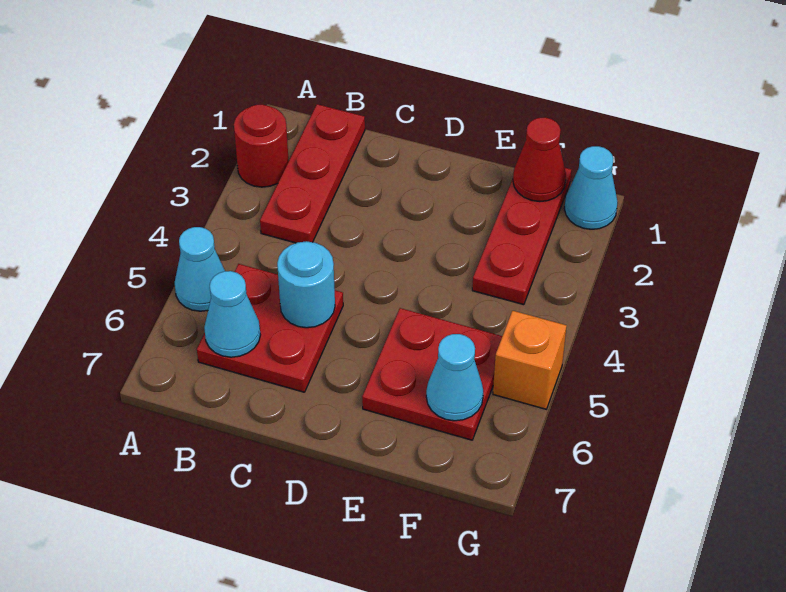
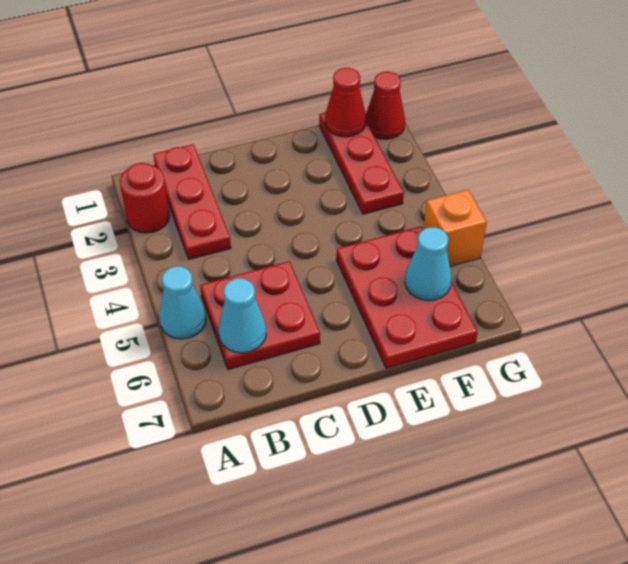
cyan 1x1 round brick [277,241,335,328] -> none
red 2x2 plate [362,308,502,440] -> red 2x3 plate [336,226,478,368]
cyan 1x1 cone [564,146,618,229] -> red 1x1 cone [366,72,405,139]

